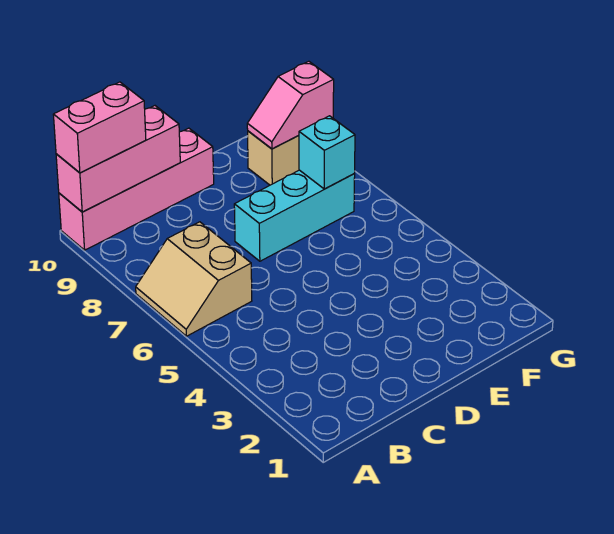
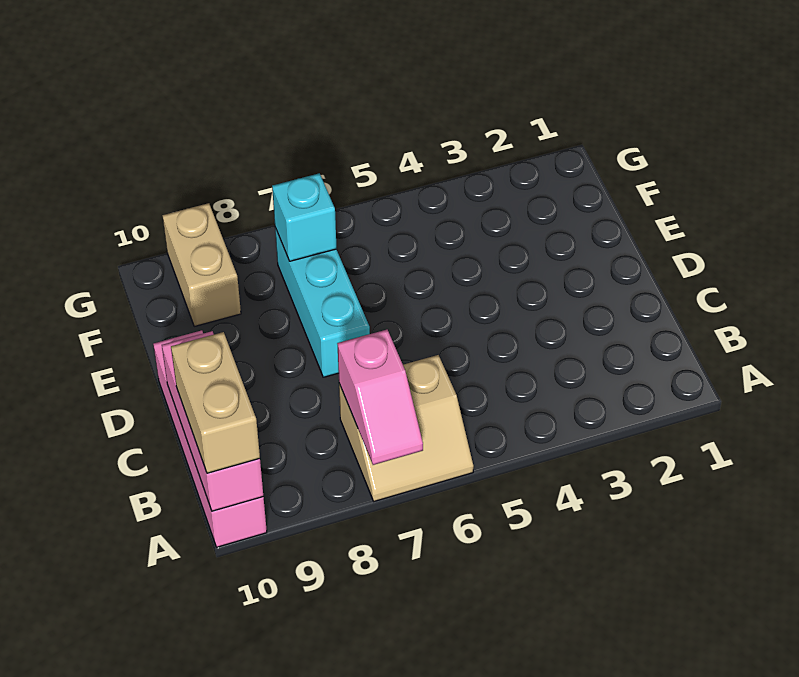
pink 1x2 brick [53,82,146,173] -> tan 1x2 brick [171,332,260,473]
pink 1x2 slope [247,61,334,149] -> pink 1x2 slope moved to [337,330,423,465]

